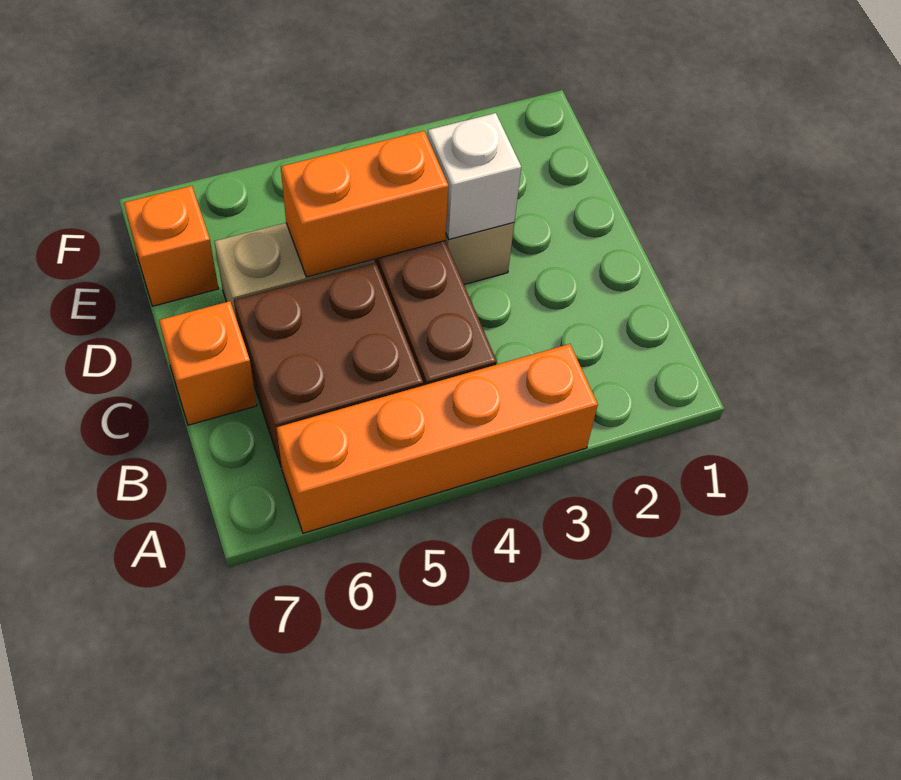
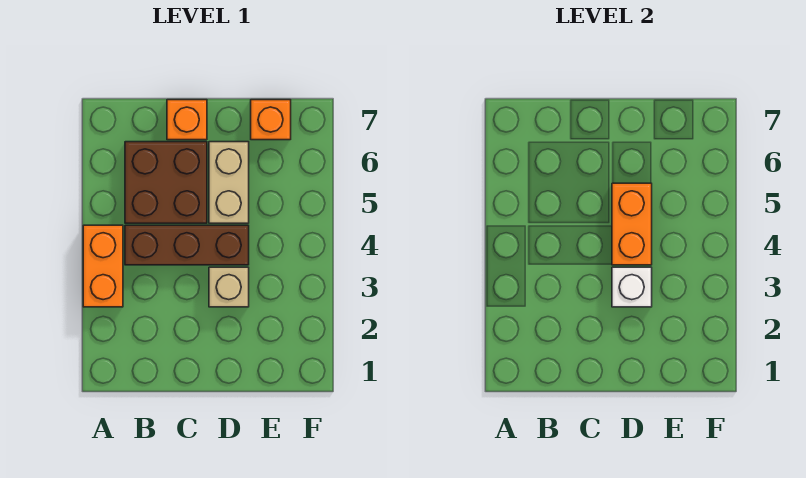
orange 1x4 brick [276,344,598,533] -> orange 1x2 brick [83,225,123,307]

